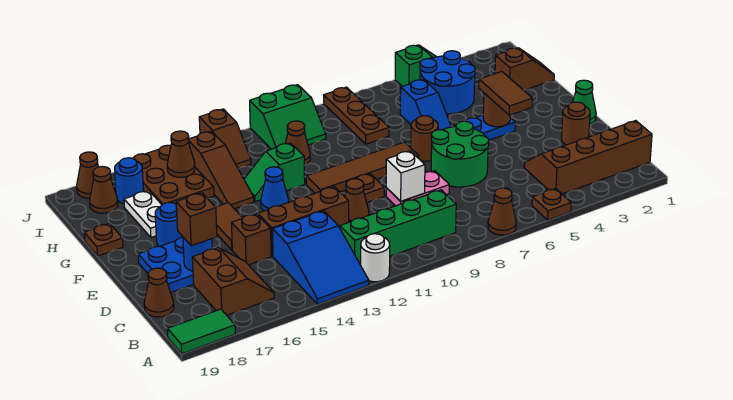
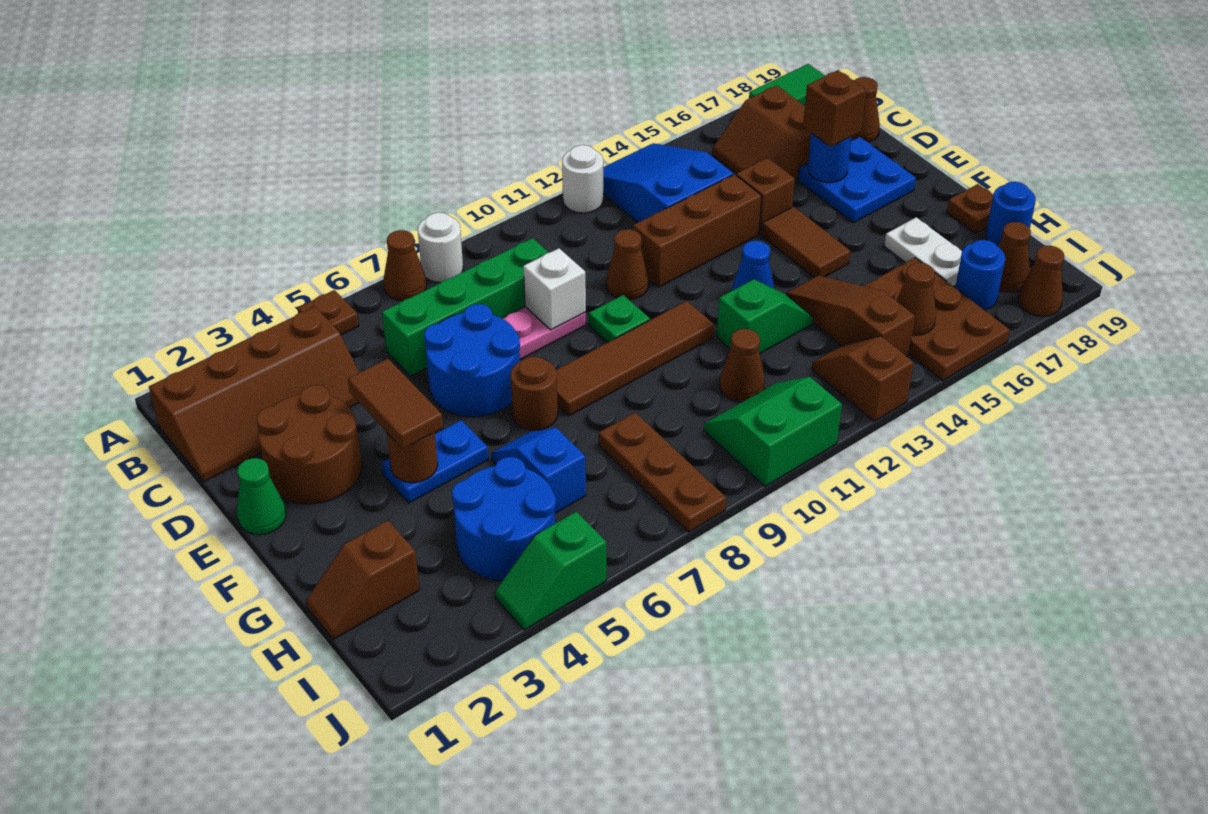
none -> white 1x1 round brick [418,213,463,282]
green 1x4 brick [340,190,456,265] -> green 1x4 brick moved to [382,238,549,376]
brown 1x1 round brick [562,102,590,145] -> brown 2x2 round brick [256,385,362,504]
green 2x2 round brick [431,121,489,187] -> blue 2x2 round brick [424,304,520,417]
brown 1x1 plate [346,174,384,203] -> green 1x1 plate [589,295,650,343]
blue 1x1 round brick [155,202,183,247] -> blue 1x1 round brick moved to [986,182,1036,246]

